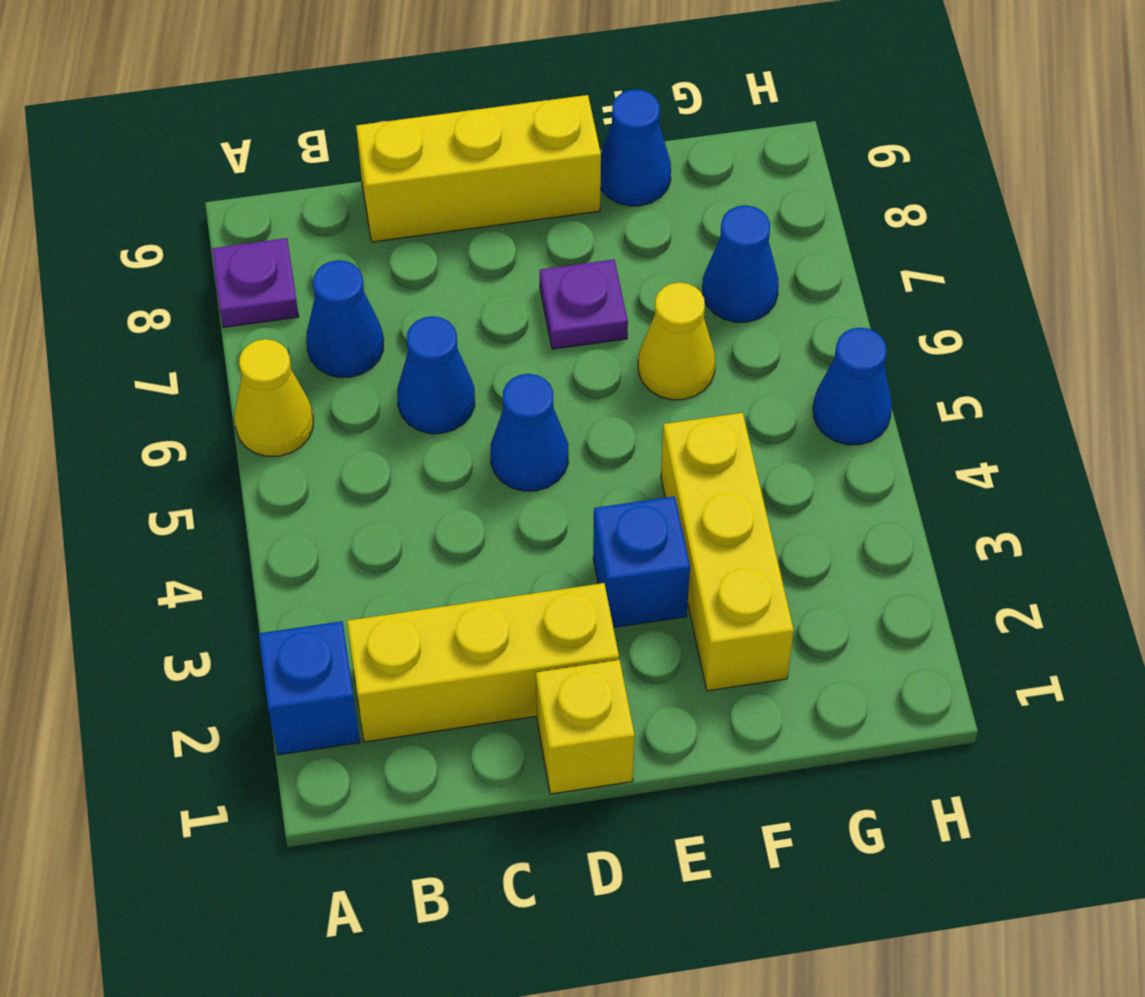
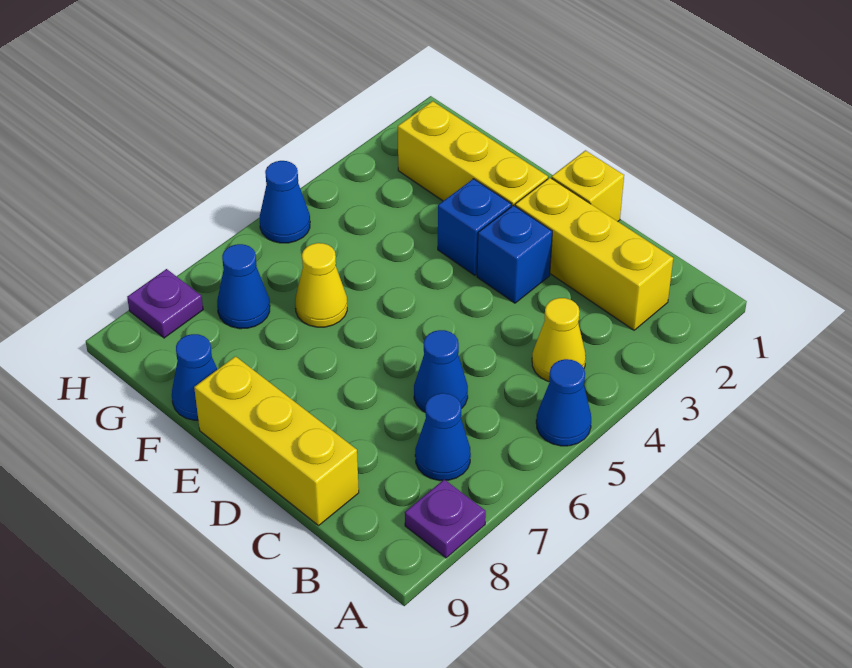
blue 1x1 brick [259,621,360,755] -> blue 1x1 brick moved to [477,205,552,303]
yellow 1x1 cone [234,339,313,456] -> yellow 1x1 cone moved to [532,298,586,382]
blue 1x1 cone [490,374,568,491] -> blue 1x1 cone moved to [536,359,591,446]
purple 1x1 plate [540,259,628,349] -> purple 1x1 plate moved to [127,269,203,338]
yellow 1x3 brick [661,413,794,691] -> yellow 1x3 brick turned to [398,101,548,207]

